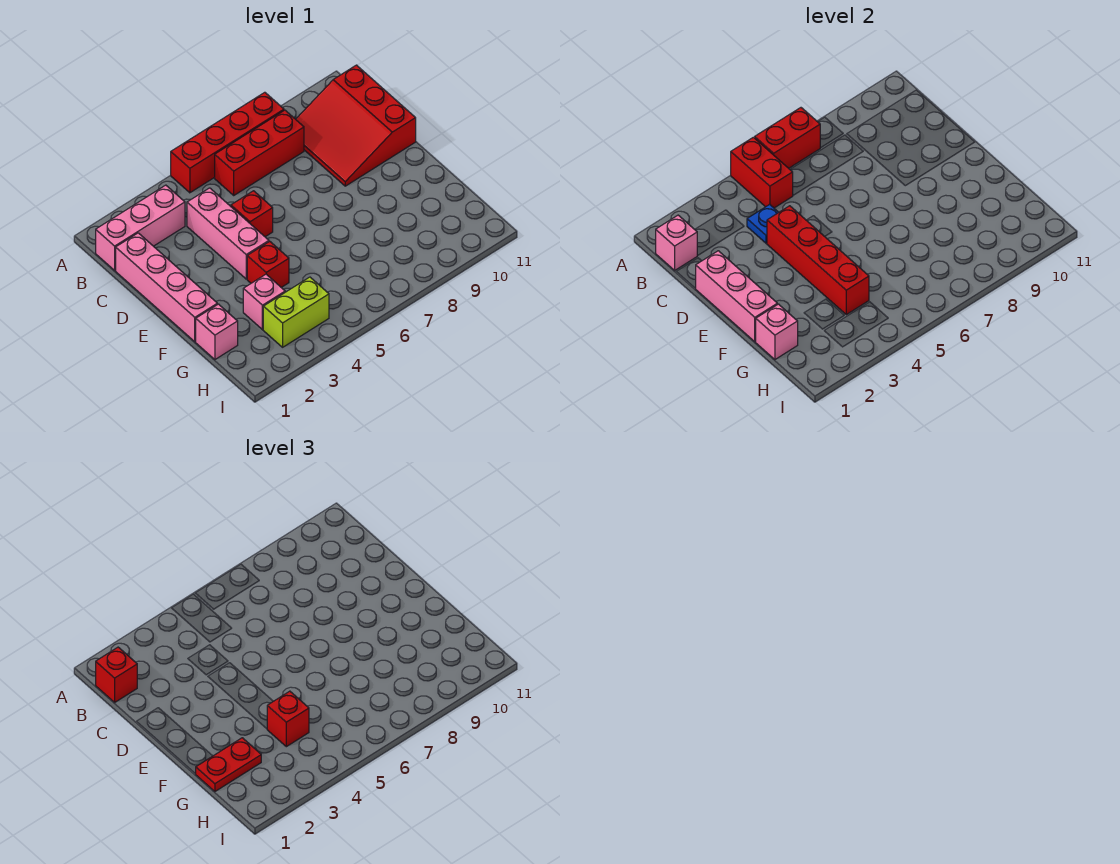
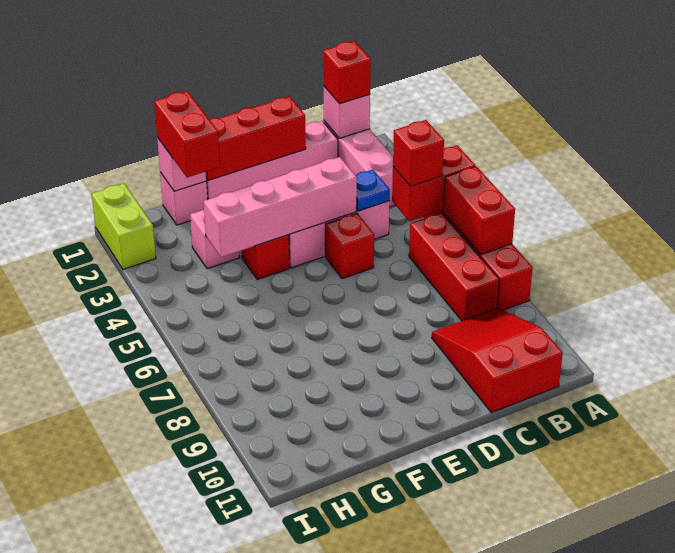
red 3x3 slope [296,65,416,186] -> red 2x3 slope [432,308,563,413]
pink 1x3 brick [696,251,777,342] -> red 1x3 brick [206,96,306,181]
red 1x4 brick [767,206,869,315] -> pink 1x4 brick [204,157,357,257]
red 1x2 plate [196,738,261,792] -> red 1x2 brick [154,91,220,177]
red 1x1 brick [267,691,309,747] -> red 1x1 brick moved to [393,120,444,186]
lime 1x2 brick [263,277,329,347] -> lime 1x2 brick moved to [92,183,156,269]

